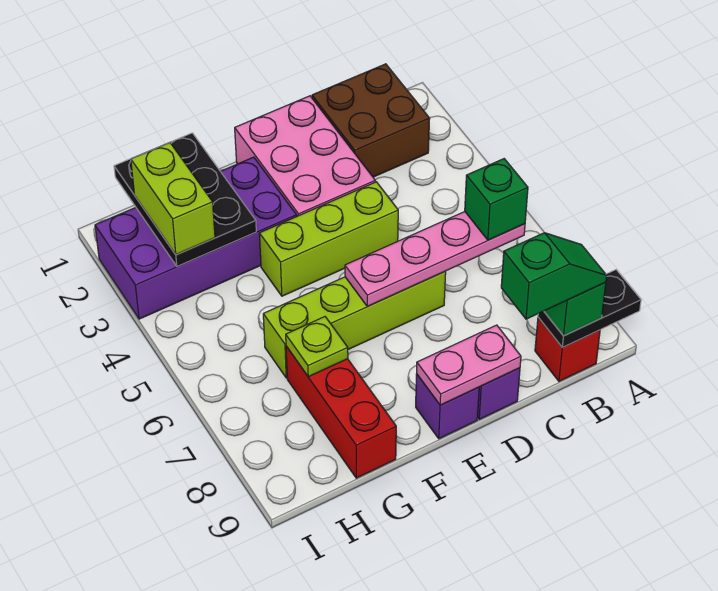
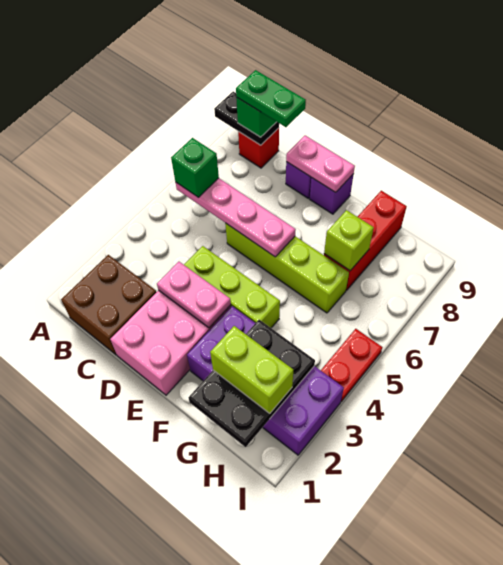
green 1x2 slope [501,233,607,319] -> green 1x2 plate [236,70,306,127]
none -> pink 1x2 plate [157,262,231,328]
lime 1x1 plate [286,317,348,377] -> lime 1x1 brick [324,210,374,271]
lime 1x2 brick [131,143,215,255] -> lime 1x2 brick turned to [210,326,293,413]
none -> red 1x2 plate [321,329,382,402]

